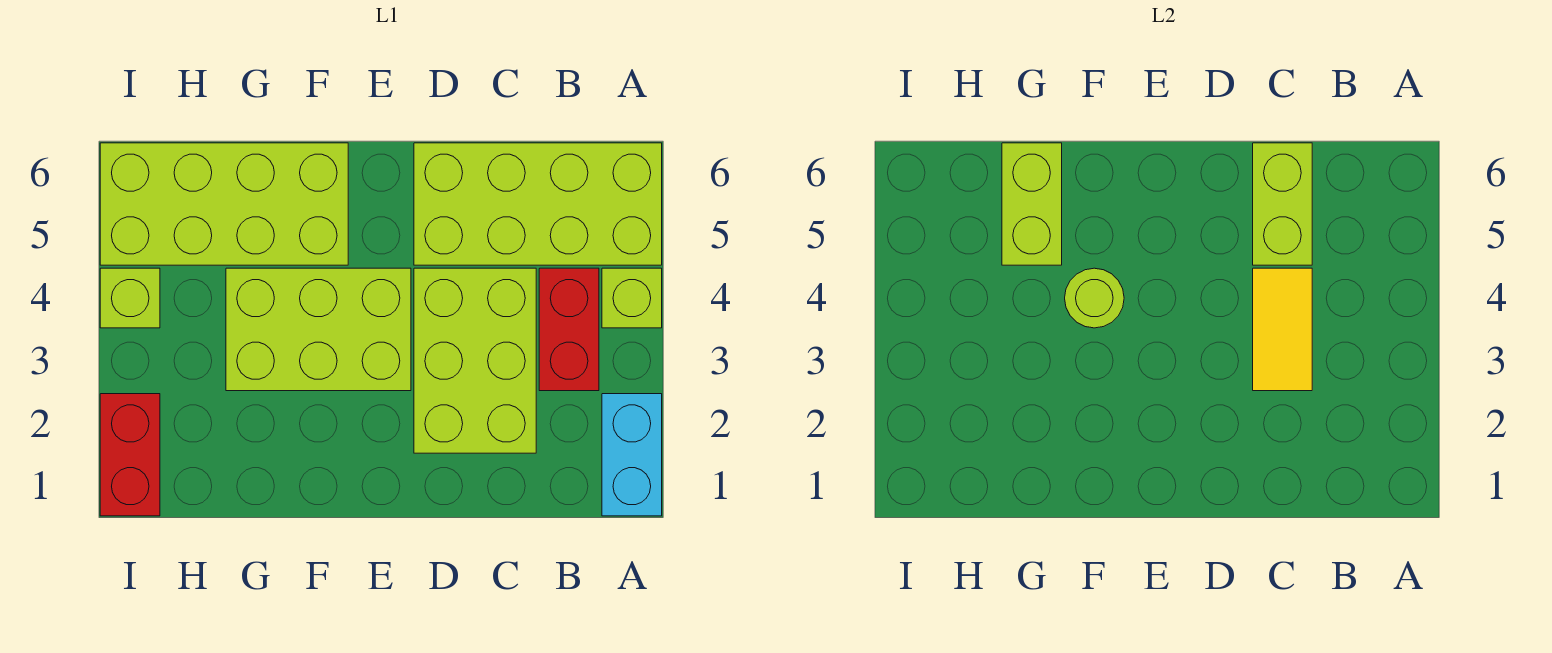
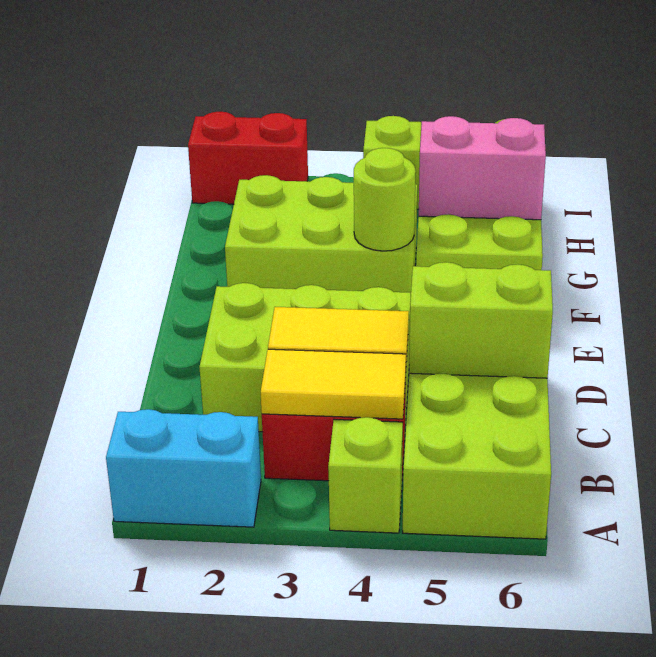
none -> yellow 1x2 tile [261,349,406,419]
lime 2x3 brick [226,268,411,391] -> lime 2x3 brick turned to [225,175,418,293]
lime 1x2 brick [1002,143,1062,265] -> pink 1x2 brick [419,116,546,220]

